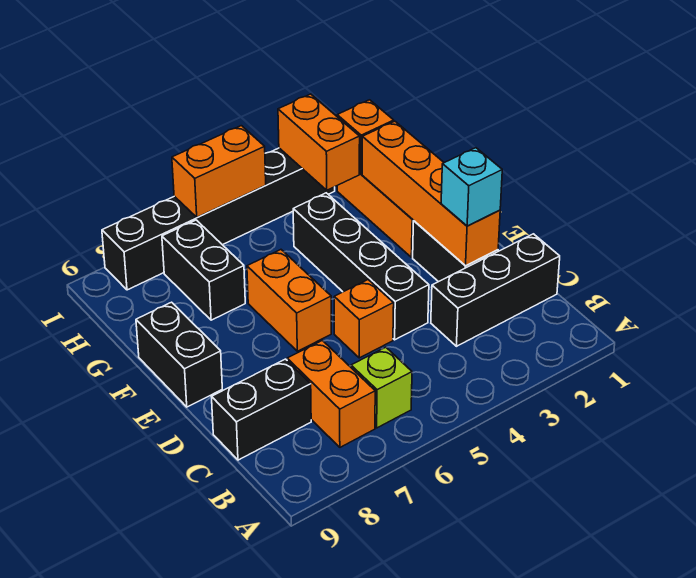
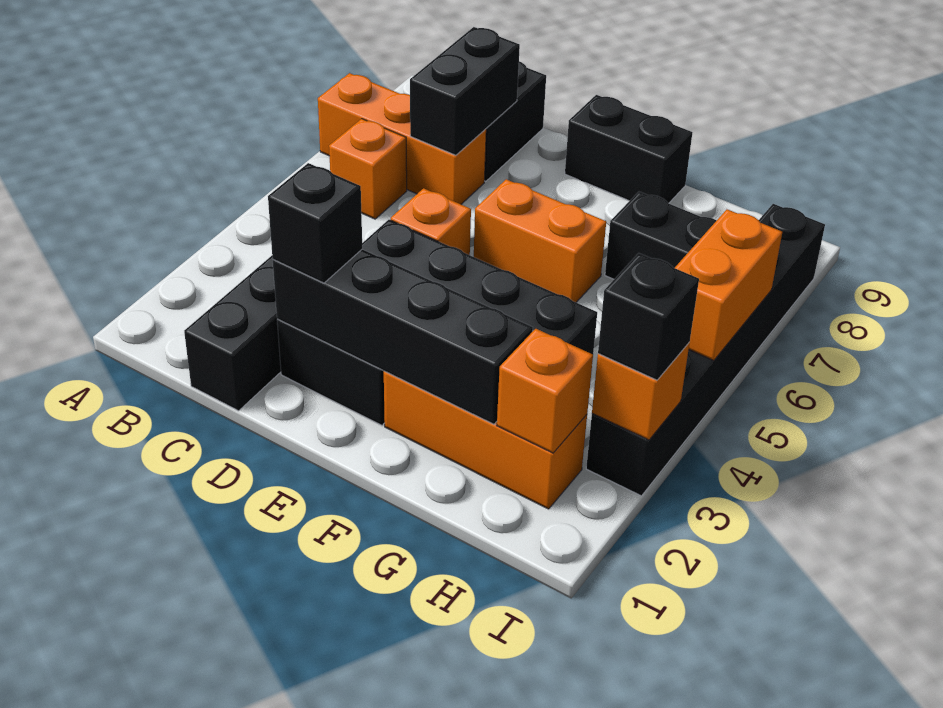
lime 1x1 brick [351,347,412,428] -> orange 1x1 brick [329,119,407,219]
orange 1x2 brick [287,340,375,447] -> orange 1x3 brick [318,73,486,204]
none -> black 1x2 brick [410,27,520,155]
orange 1x4 brick [362,121,500,266] -> black 1x4 brick [273,249,533,424]
cyan 1x1 brick [441,148,502,226] -> black 1x1 brick [268,163,362,283]
orange 1x2 brick [278,94,360,190] -> orange 1x1 brick [592,343,689,440]
none -> black 1x1 brick [598,253,699,380]

